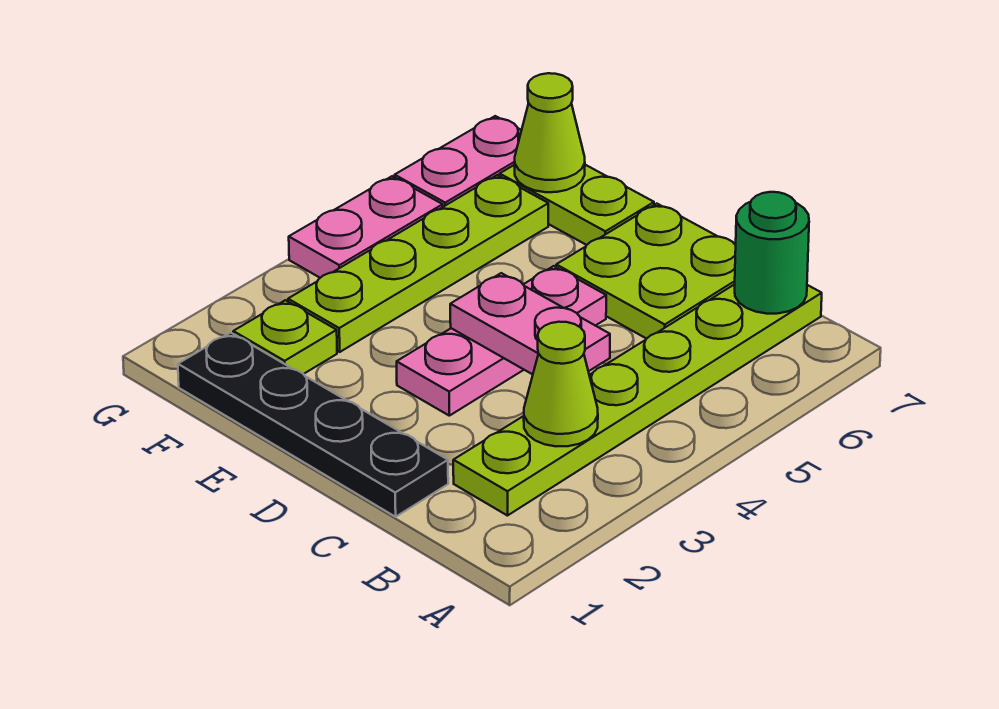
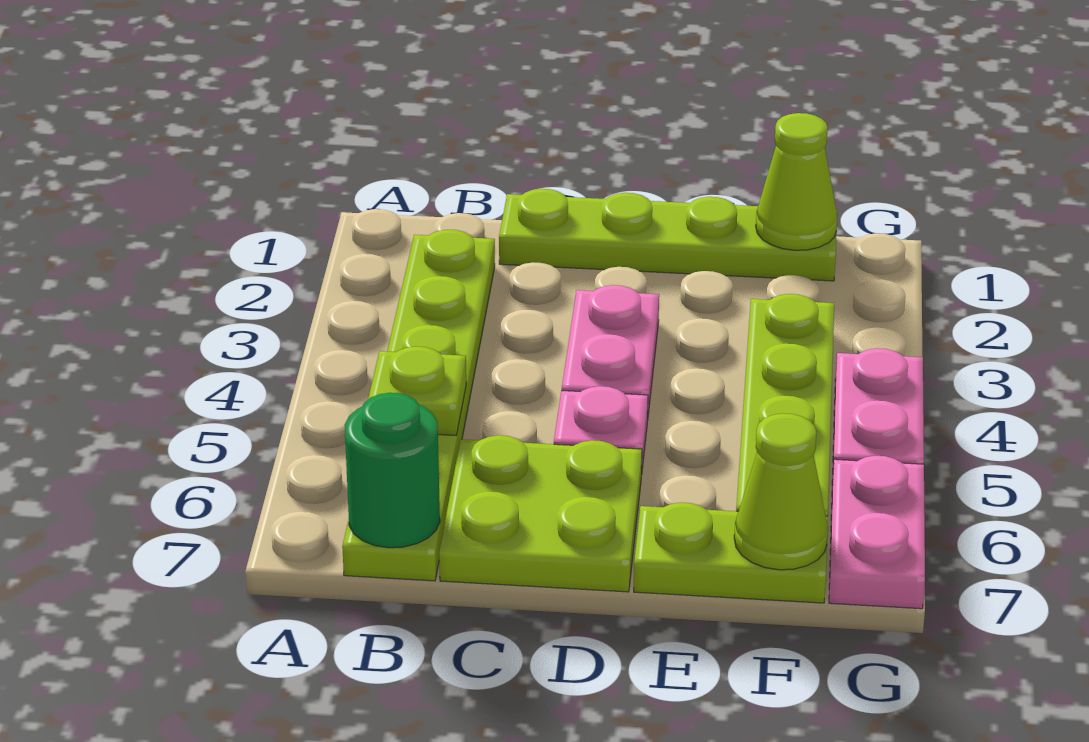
lime 1x1 cone [524,322,598,446] -> lime 1x1 cone moved to [756,113,837,250]
black 1x4 plate [178,333,448,517] -> lime 1x4 plate [499,189,837,281]
pink 1x2 plate [450,273,610,374] -> none
lime 1x1 plate [233,300,337,374] -> lime 1x1 plate moved to [368,346,466,436]

